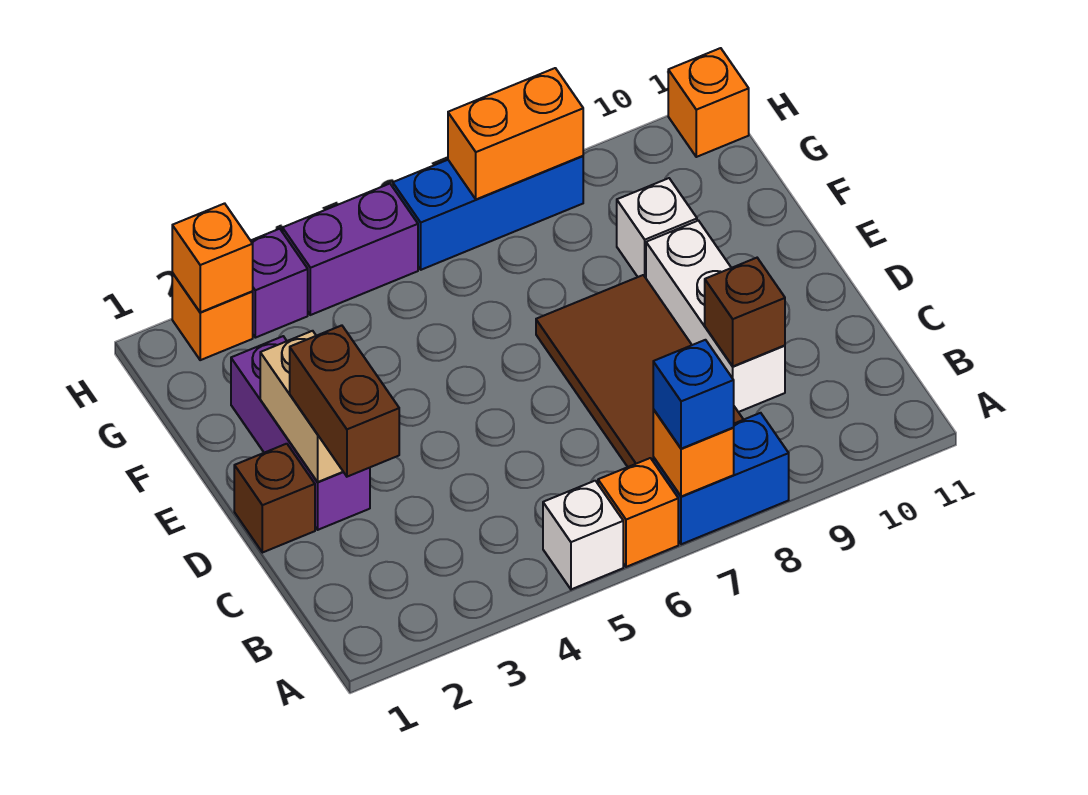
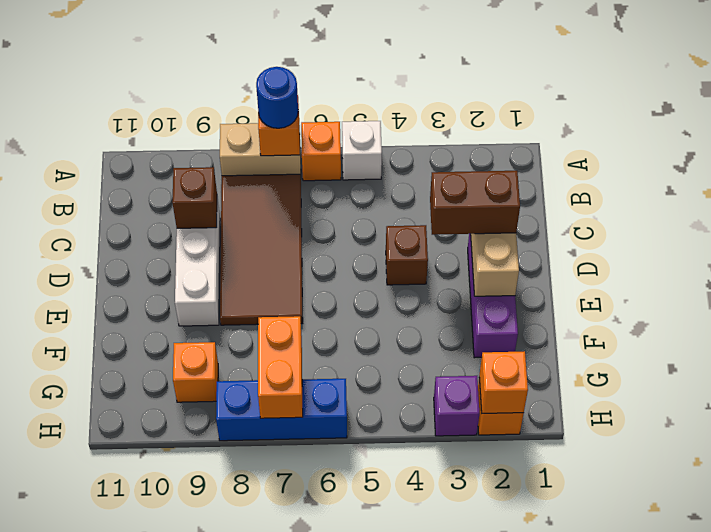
blue 1x2 brick [653,413,789,544] -> tan 1x2 brick [220,123,301,176]
blue 1x1 brick [653,340,734,449] -> blue 1x1 round brick [256,67,298,128]
brown 1x2 brick [290,325,399,477] -> brown 1x2 brick turned to [430,171,520,235]
brown 1x1 brick [234,444,315,553] -> brown 1x1 brick moved to [386,225,428,285]
white 1x1 brick [617,178,697,278] -> none
purple 1x2 brick [283,184,418,315] -> none
orange 1x2 brick [448,68,583,199] -> orange 1x2 brick turned to [258,316,303,418]
orange 1x1 brick [668,48,749,157] -> orange 1x1 brick moved to [173,342,218,402]

